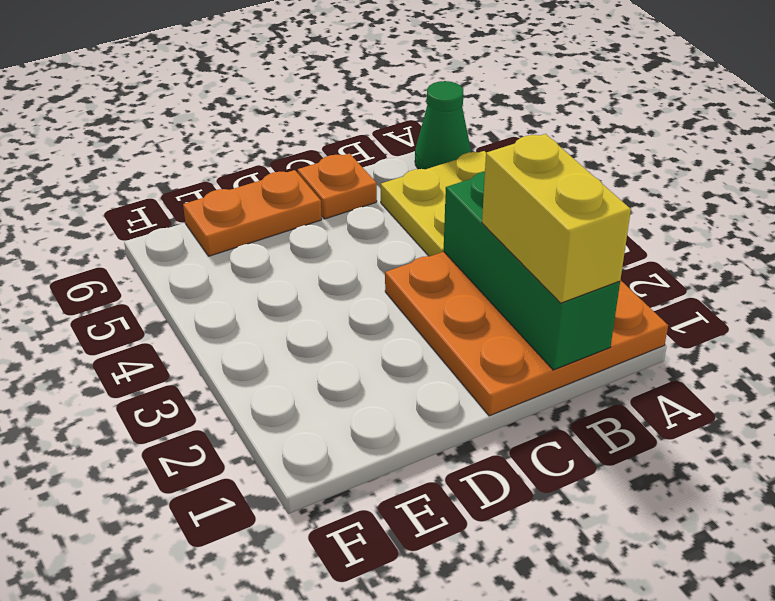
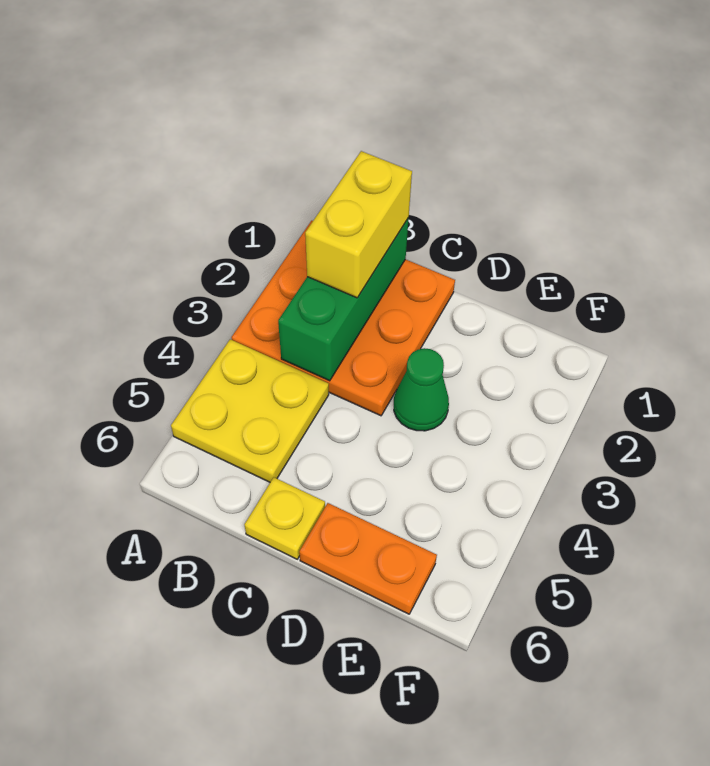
green 1x1 cone [415,81,471,169] -> green 1x1 cone moved to [394,348,449,431]
orange 1x1 plate [298,153,377,219] -> yellow 1x1 plate [244,478,325,559]

